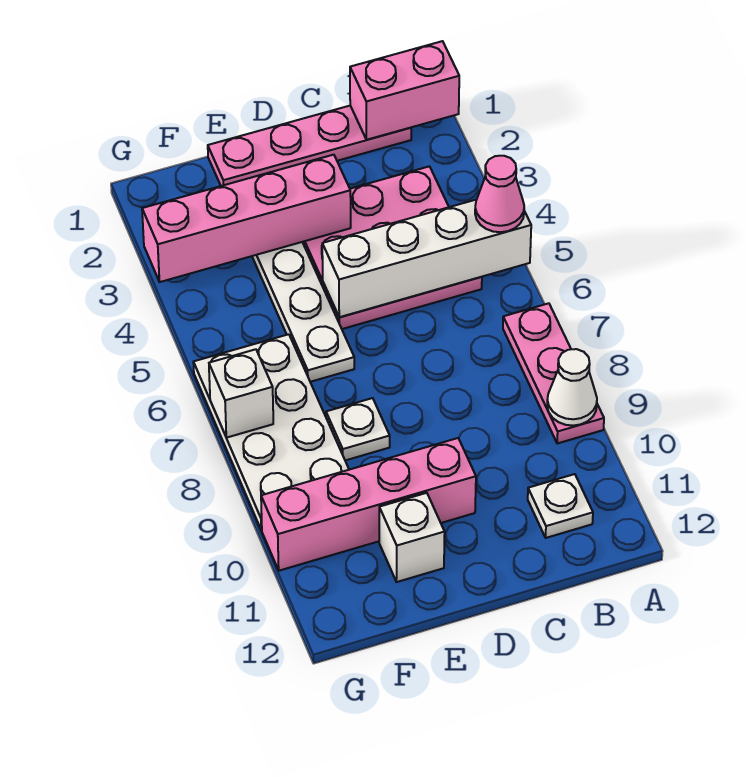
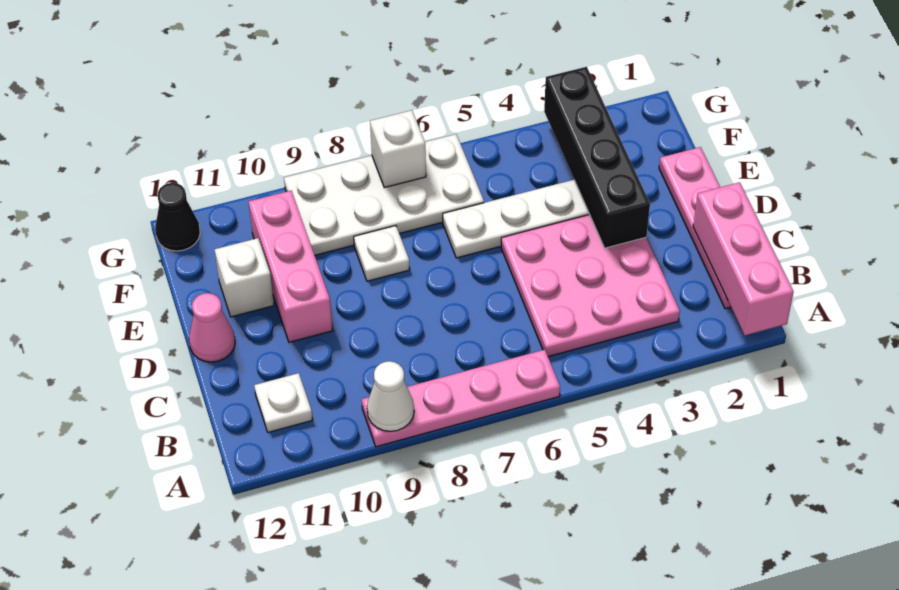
pink 1x2 brick [350,41,459,140] -> pink 1x3 brick [693,182,794,335]
white 1x4 brick [322,200,531,317] -> none
pink 1x1 cone [475,156,524,232] -> pink 1x1 cone moved to [189,293,235,362]
pink 1x3 plate [503,303,604,444] -> pink 1x4 plate [362,350,560,447]
pink 1x4 brick [142,155,351,282] -> black 1x4 brick [544,67,650,248]
pink 1x4 brick [261,438,476,571] -> pink 1x3 brick [249,190,333,342]
none -> black 1x1 cone [155,183,200,251]

